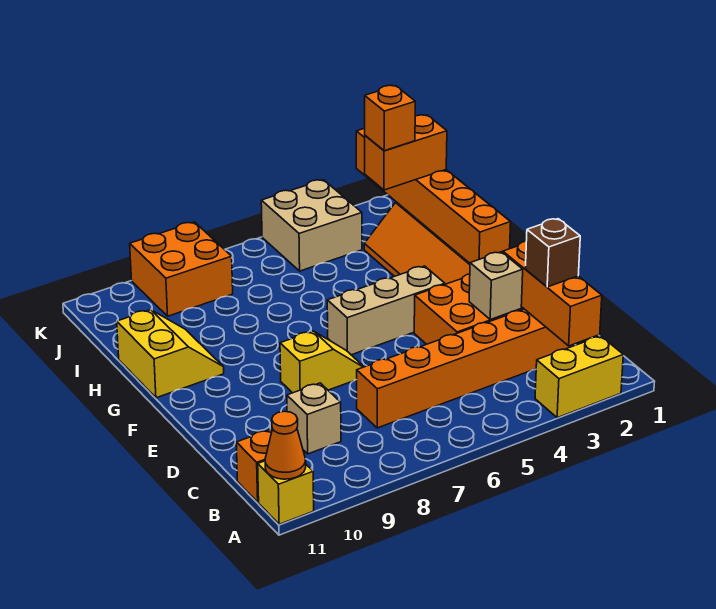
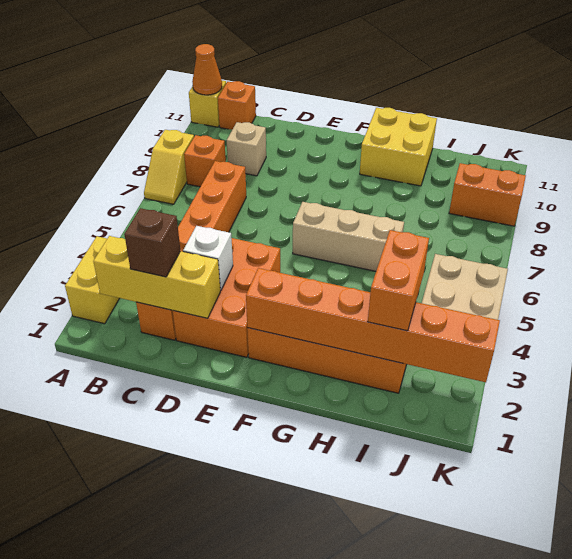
orange 1x3 brick [503,241,602,346] -> yellow 1x3 brick [93,236,220,318]
tan 1x1 brick [469,252,523,319] -> white 1x1 brick [183,226,233,290]
yellow 1x2 slope [280,331,364,393] -> yellow 1x2 slope moved to [144,130,194,204]
tan 1x3 brick [327,266,445,355] -> tan 1x3 brick turned to [293,202,404,271]
yellow 2x2 slope [117,310,224,398] -> yellow 2x2 brick [360,108,437,186]
orange 1x1 brick [365,85,415,151] -> orange 1x1 brick moved to [184,135,226,187]
orange 2x2 brick [130,222,233,316] -> orange 1x2 brick [449,163,526,226]

